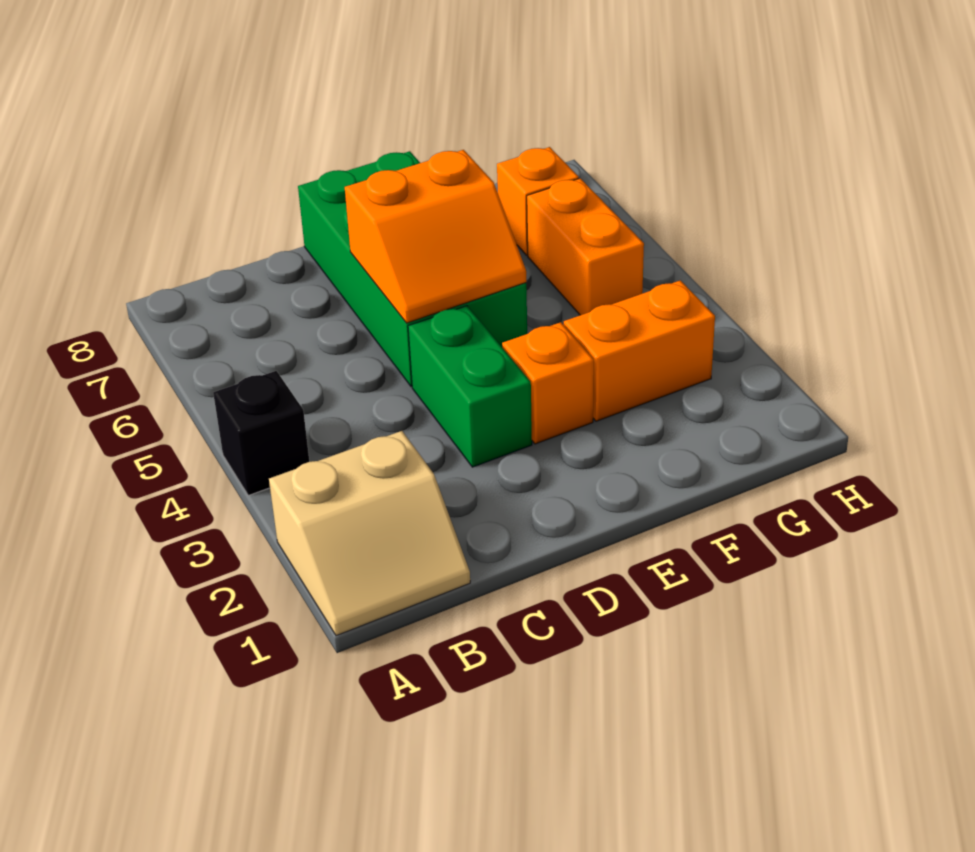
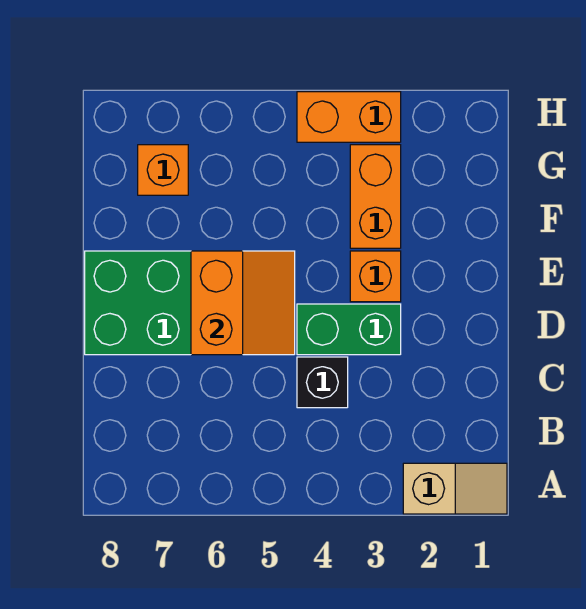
tan 2x2 slope [269,431,470,636] -> tan 1x2 slope [403,463,507,514]
black 1x1 brick [213,371,309,495] -> black 1x1 brick moved to [297,357,348,408]
orange 1x2 brick [527,178,644,315] -> orange 1x2 brick moved to [297,92,401,142]

